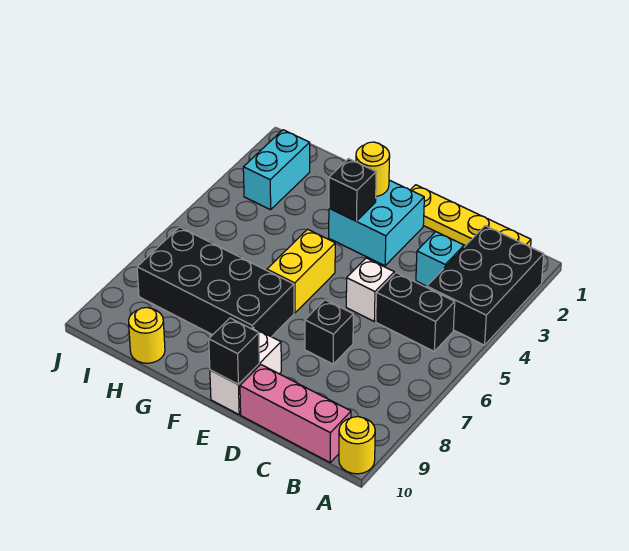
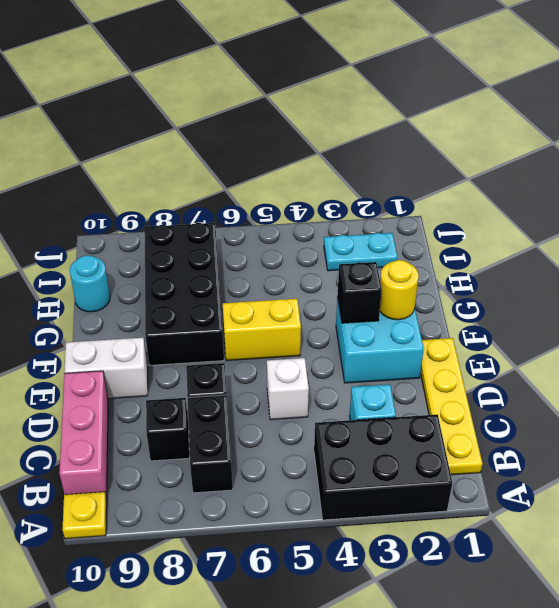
yellow 1x1 round brick [339,417,375,474] -> yellow 1x1 plate [62,492,107,539]
black 1x2 brick [376,273,455,351] -> black 1x2 brick moved to [188,395,233,493]
black 1x1 brick [209,318,259,384] -> black 1x1 brick moved to [146,398,190,461]
yellow 1x1 round brick [129,308,165,363] -> cyan 1x1 round brick [70,255,110,312]
cyan 1x2 brick [243,130,310,210] -> cyan 1x2 plate [324,233,398,271]

